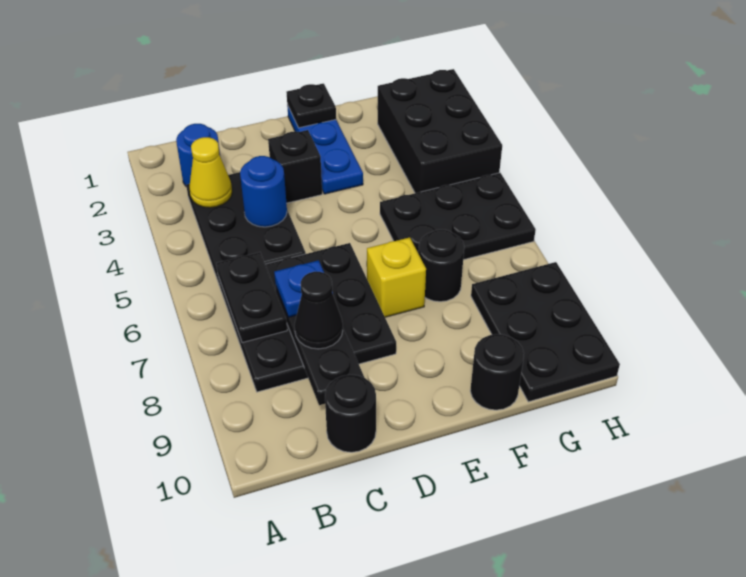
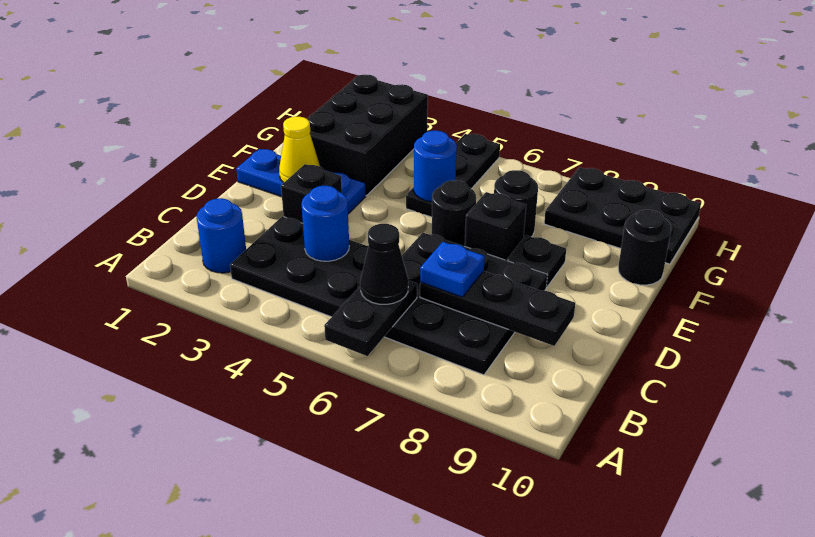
yellow 1x1 cone [189,137,232,208] -> yellow 1x1 cone moved to [279,117,320,183]
black 1x2 plate [217,252,287,343] -> black 1x2 plate turned to [324,280,417,356]
black 1x1 cone [295,272,343,349] -> black 1x1 cone moved to [360,224,408,304]
black 1x1 round brick [325,375,376,452] -> black 1x1 round brick moved to [432,180,476,246]
black 1x1 plate [286,84,336,128] -> black 1x1 plate moved to [507,235,566,287]
yellow 1x1 brick [367,237,426,317] -> black 1x1 brick [465,192,526,261]
black 2x3 plate [380,173,536,260] -> black 1x3 plate [406,134,500,217]
none -> blue 1x1 round brick [414,131,457,202]
black 2x3 brick [378,69,502,193] -> black 2x3 brick turned to [307,75,428,196]

